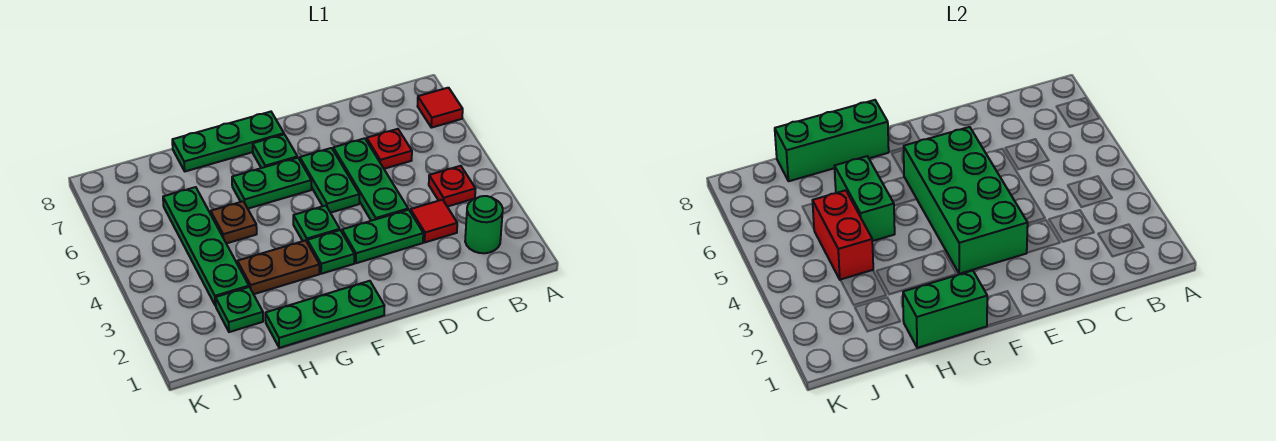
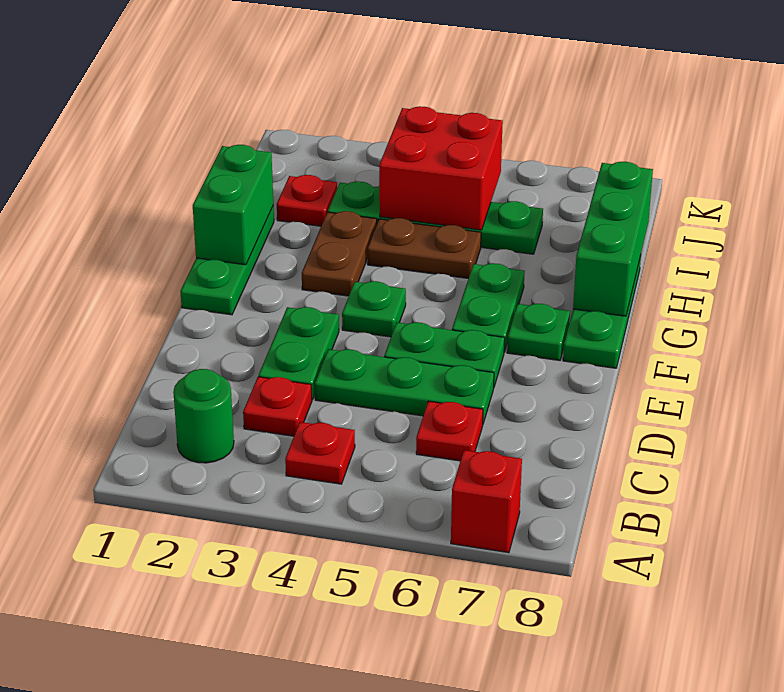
red 1x1 tile [418,88,463,128] -> red 1x1 brick [451,450,522,553]
red 1x1 tile [410,200,457,242] -> red 1x1 plate [243,377,312,436]
green 2x4 brick [904,127,1028,274] -> none
green 1x1 plate [307,230,354,274] -> none
brown 1x1 plate [211,201,257,243] -> brown 1x2 plate [368,218,481,279]
green 1x2 brick [835,156,895,241] -> none
green 1x1 plate [216,287,263,332] -> red 1x1 plate [277,175,337,226]
red 1x2 brick [812,190,873,280] -> red 2x2 brick [379,106,503,230]

